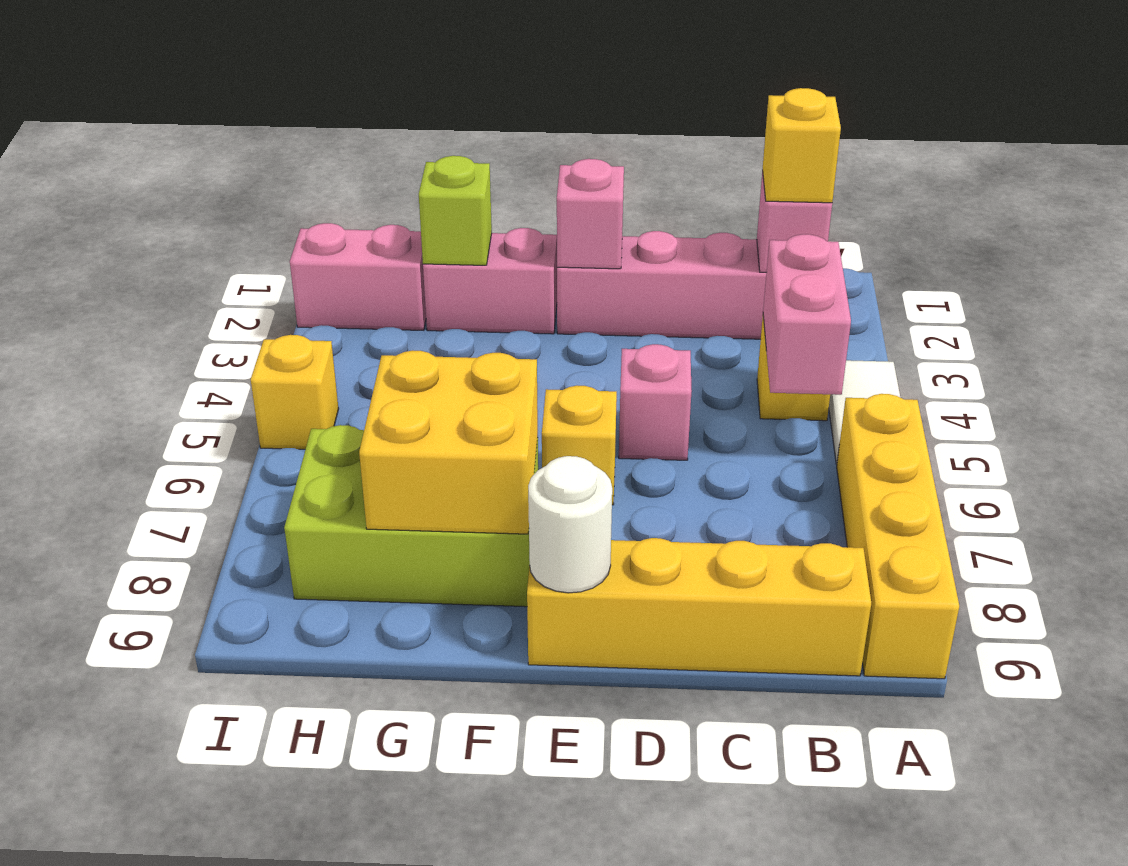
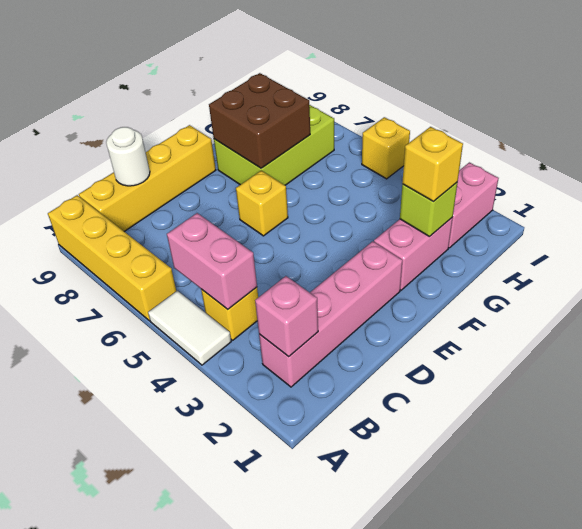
yellow 1x1 brick [763,88,841,203] -> yellow 1x1 brick moved to [402,127,463,201]
pink 1x1 brick [619,344,692,460] -> none
pink 1x1 brick [557,159,624,269] -> none
white 1x1 round brick [528,456,612,593] -> white 1x1 round brick moved to [106,127,150,186]
yellow 2x2 brick [359,350,538,534] -> brown 2x2 brick [209,73,310,168]

